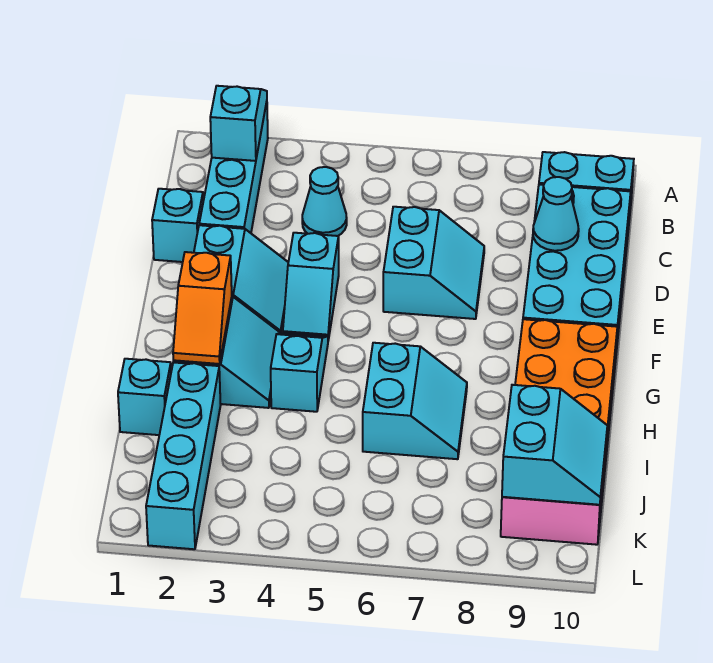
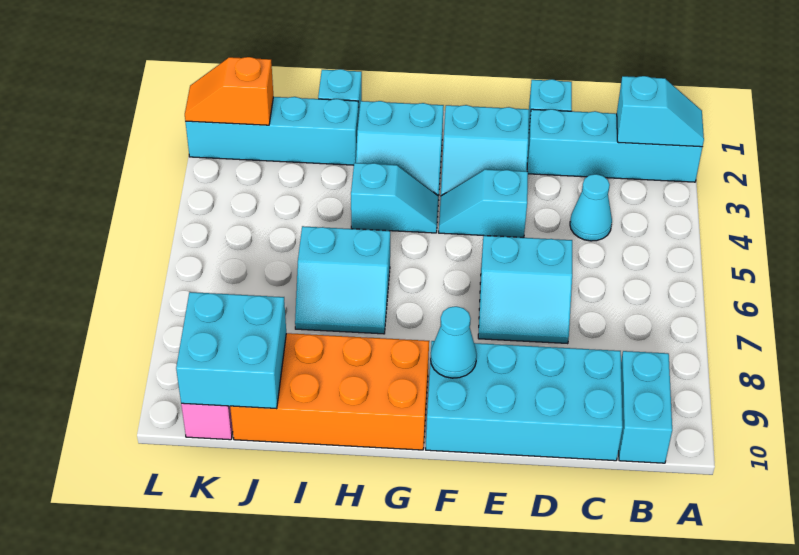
cyan 1x1 cone [533,177,579,251] -> cyan 1x1 cone moved to [430,306,477,378]
orange 1x2 slope [173,252,232,364] -> orange 1x2 slope moved to [185,57,273,125]
cyan 2x2 slope [502,385,607,505] -> cyan 2x2 brick [176,292,286,409]

